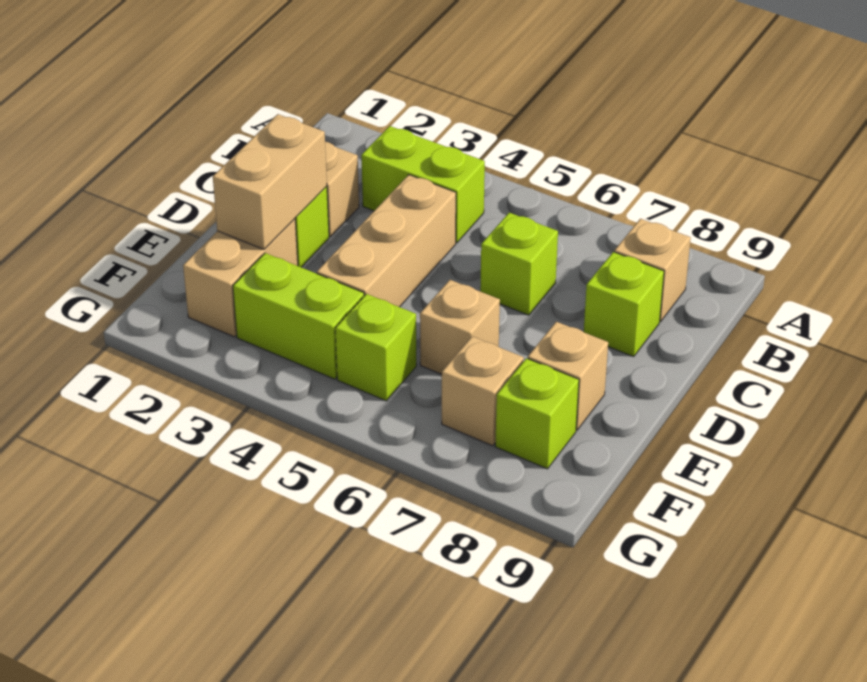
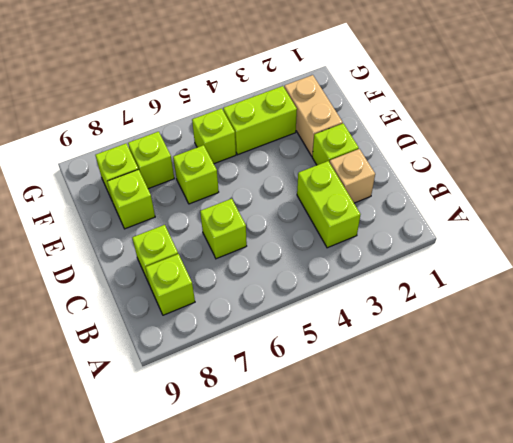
lime 1x2 brick [361,126,485,243] -> lime 1x2 brick turned to [297,161,360,248]
tan 1x1 brick [614,219,691,322] -> lime 1x1 brick [145,254,195,315]
tan 1x3 brick [317,175,456,307] -> none
tan 1x2 brick [213,114,327,249] -> none
tan 1x1 brick [420,280,500,374] -> lime 1x1 brick [173,145,219,204]
tan 1x1 brick [528,322,608,430] -> lime 1x1 brick [107,170,155,229]
tan 1x1 brick [442,336,524,446] -> lime 1x1 brick [128,132,174,189]

